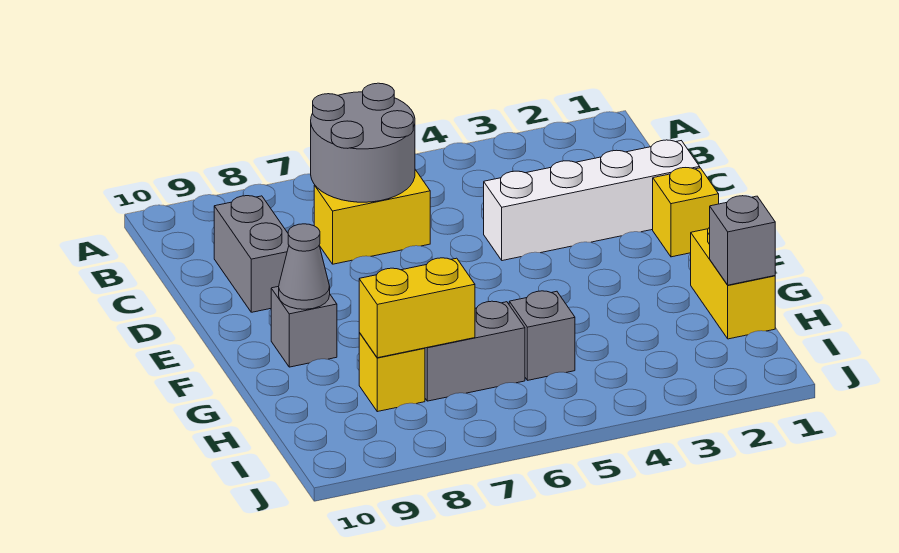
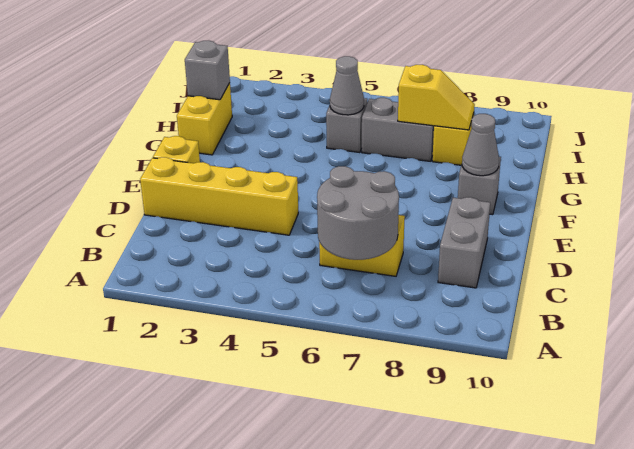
white 1x4 brick [484,140,700,261] -> yellow 1x4 brick [140,157,298,235]
none -> grey 1x1 cone [330,56,364,115]
yellow 1x2 brick [359,258,475,358] -> yellow 1x2 slope [398,65,475,130]

